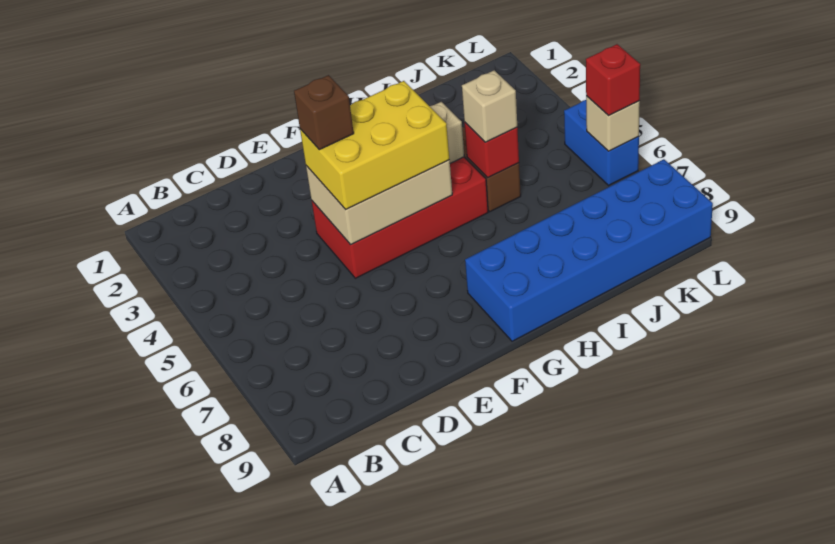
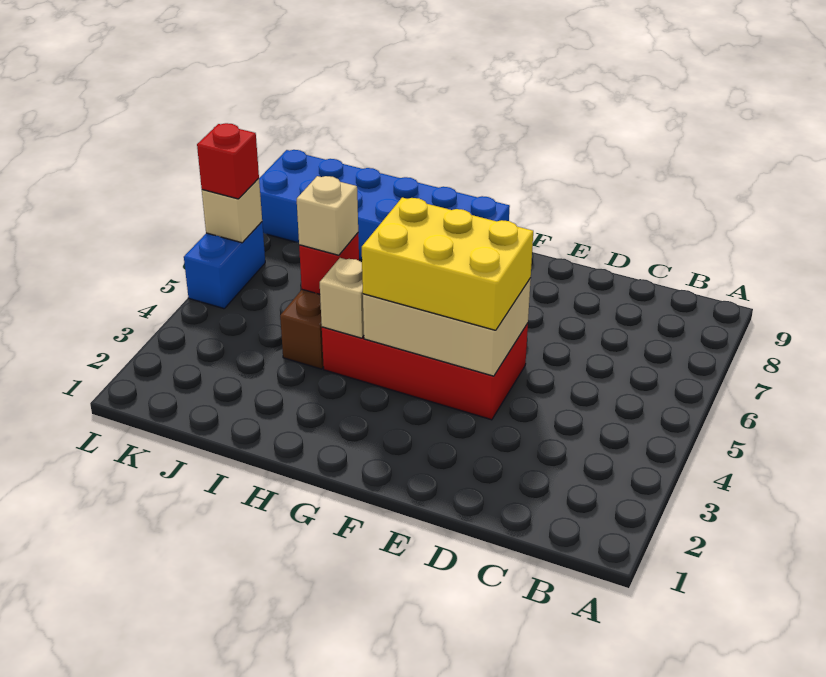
brown 1x1 brick [294,75,354,150] -> none

